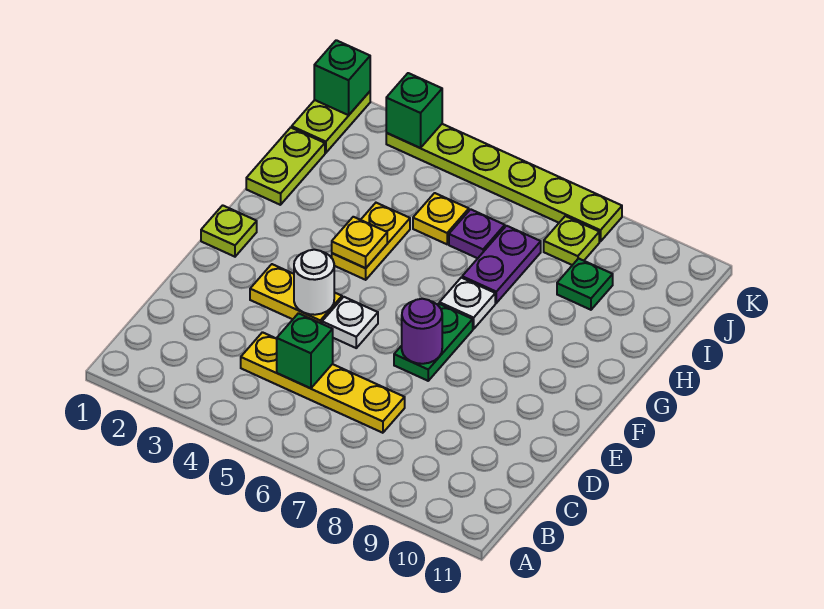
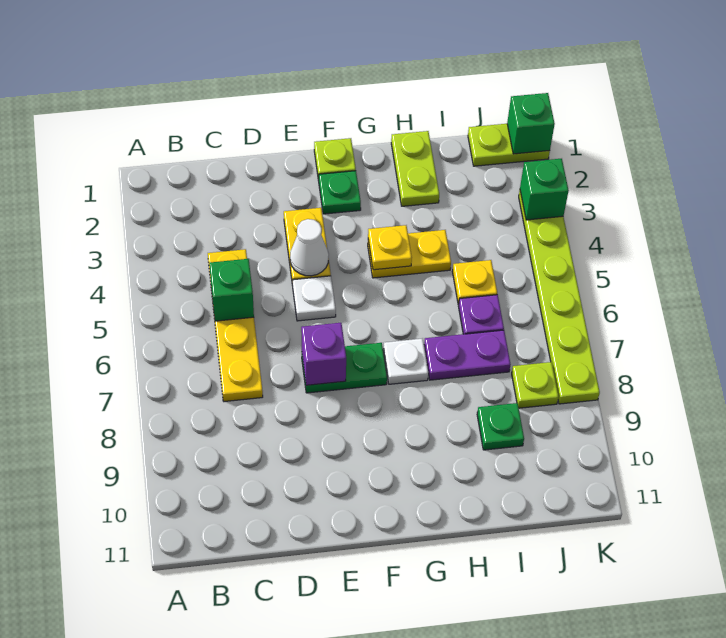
white 1x1 round brick [294,250,334,315] -> white 1x1 cone [290,219,329,276]
purple 1x1 round brick [402,299,442,364] -> purple 1x1 brick [301,323,346,385]
none -> green 1x1 plate [319,171,361,214]
lime 1x2 plate [246,128,325,205] -> lime 1x2 plate turned to [391,131,439,206]

